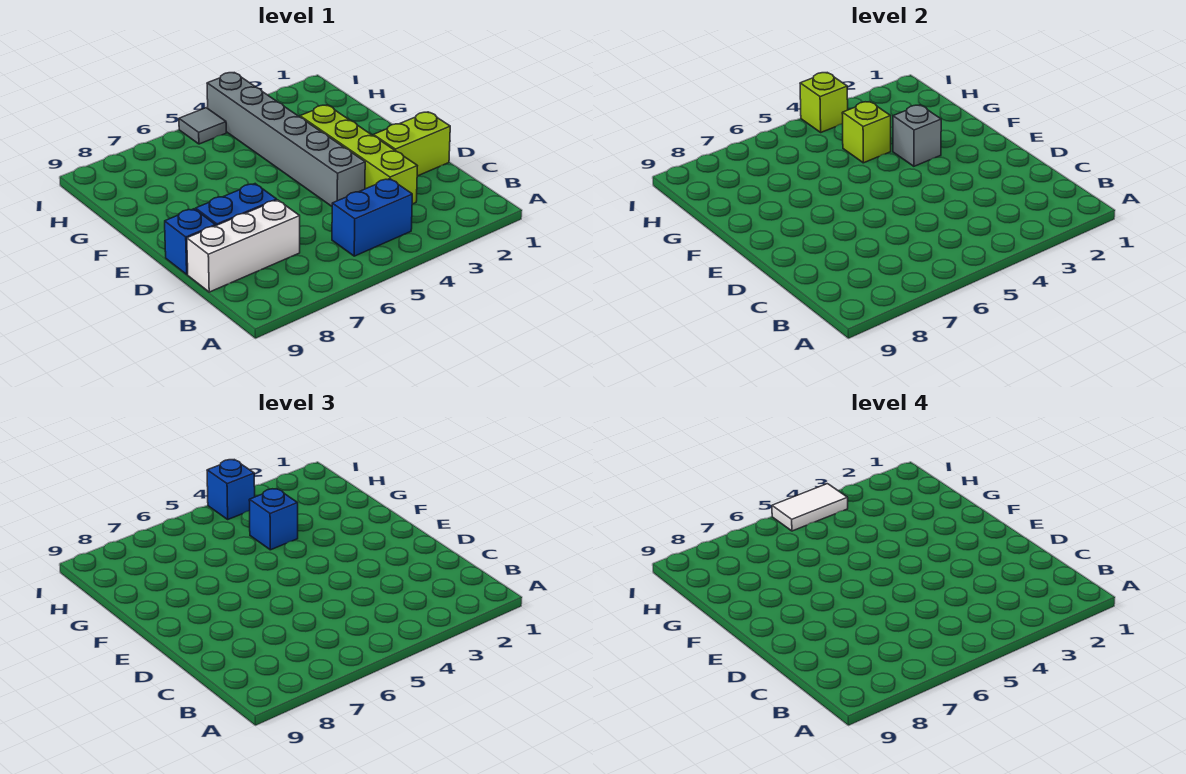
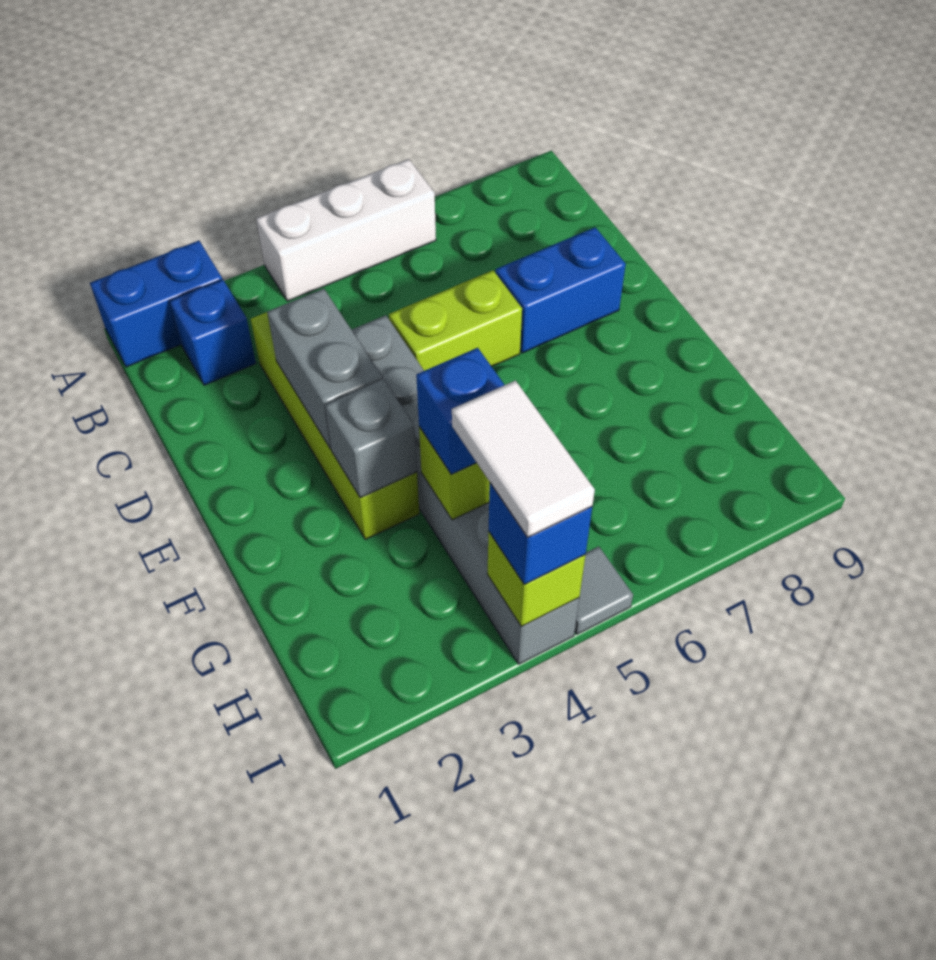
blue 1x2 brick [332,179,412,256] -> blue 1x2 brick moved to [90,241,222,367]
white 1x3 brick [187,200,300,292] -> white 1x3 brick moved to [256,159,436,301]
lime 1x2 brick [373,112,450,176] -> lime 1x2 brick moved to [389,270,522,371]
none -> grey 1x2 brick [267,289,383,449]
blue 1x1 brick [165,209,215,274] -> blue 1x1 brick moved to [170,279,256,385]
white 1x2 tile [772,484,848,531] -> white 1x2 tile turned to [452,380,595,537]

